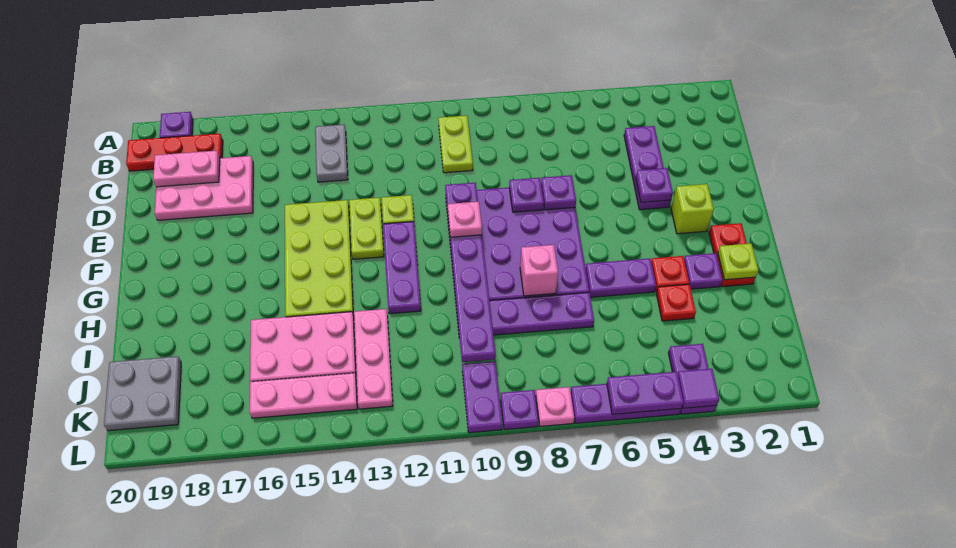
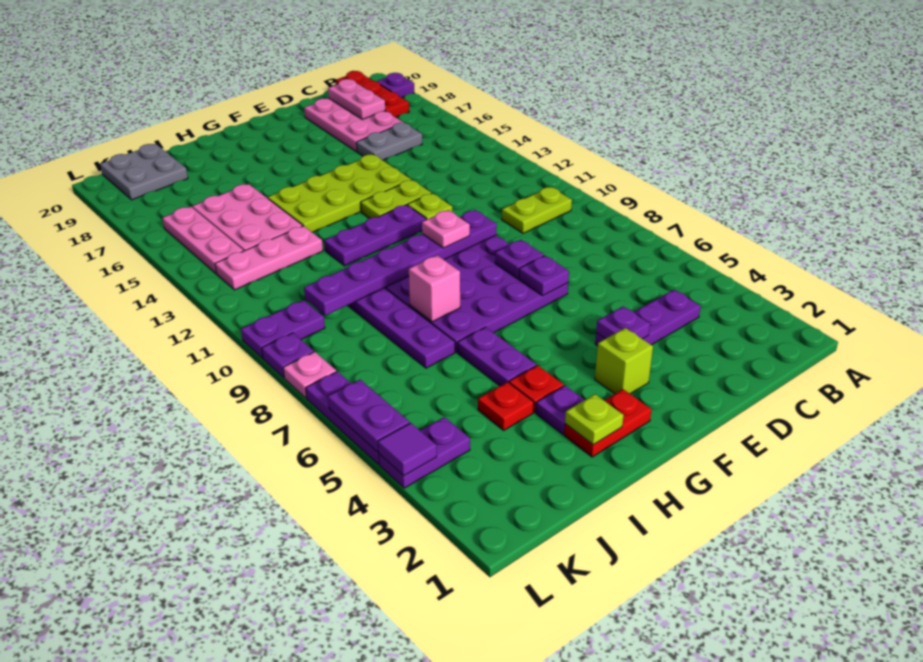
grey 1x2 plate [315,124,348,182] -> grey 1x2 plate moved to [356,123,422,160]

